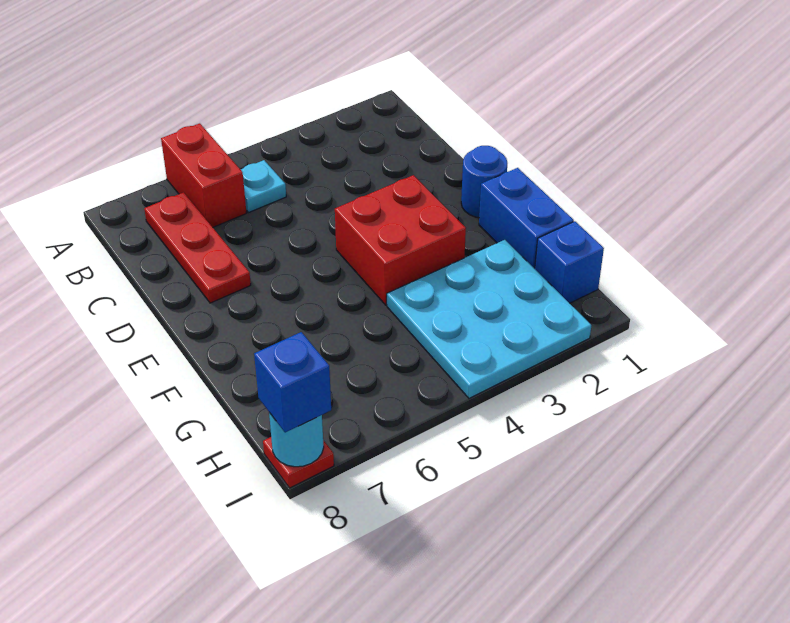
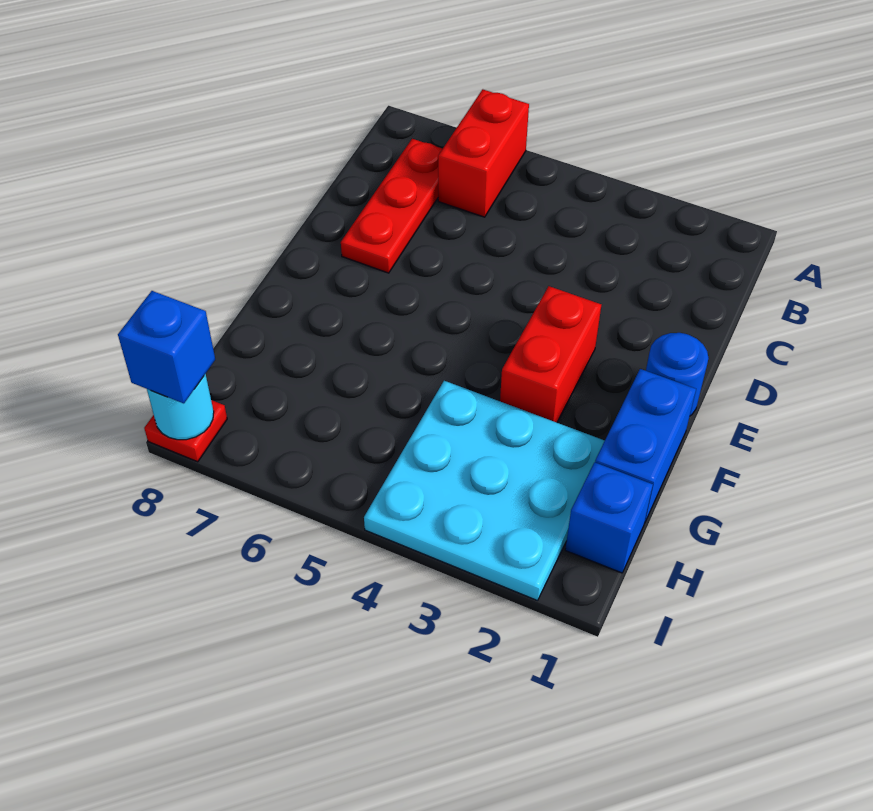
cyan 1x1 plate [241,160,286,213] -> none
red 2x2 brick [335,175,466,305] -> red 1x2 brick [500,286,601,423]

